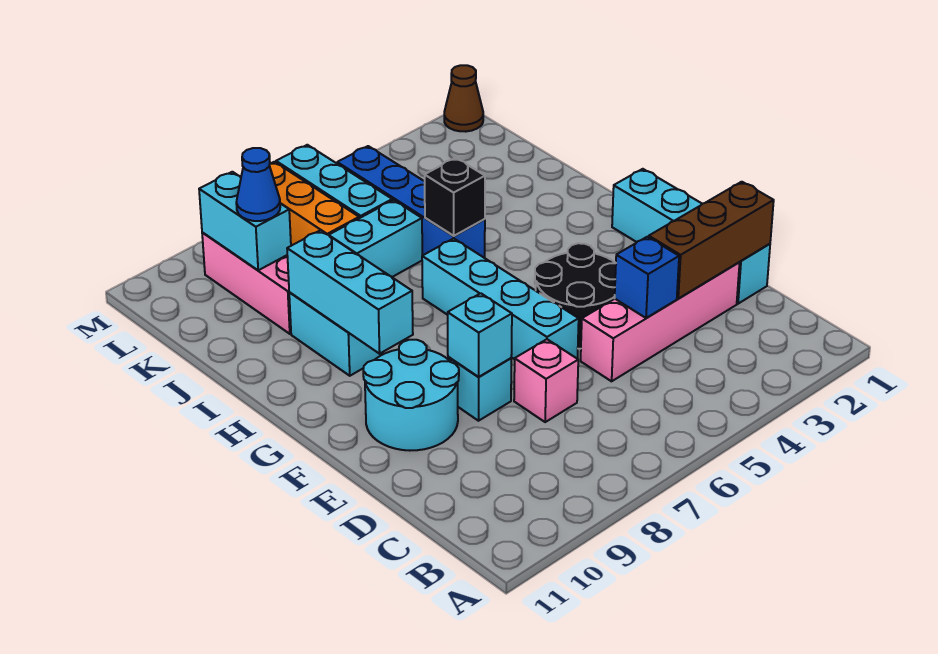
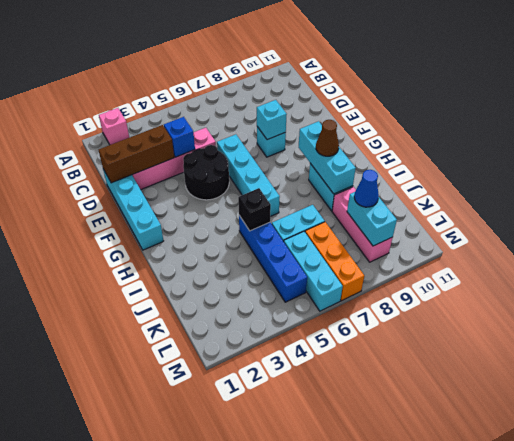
pink 1x1 brick [514,339,578,422] -> pink 1x1 brick moved to [99,108,129,145]
cyan 2x2 round brick [363,340,459,451] -> none
brown 1x1 cone [444,65,483,132] -> brown 1x1 cone moved to [316,120,339,156]

